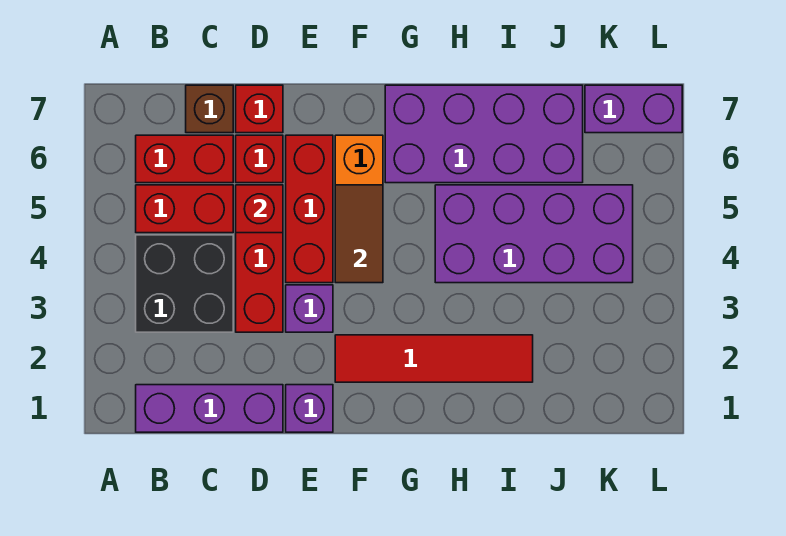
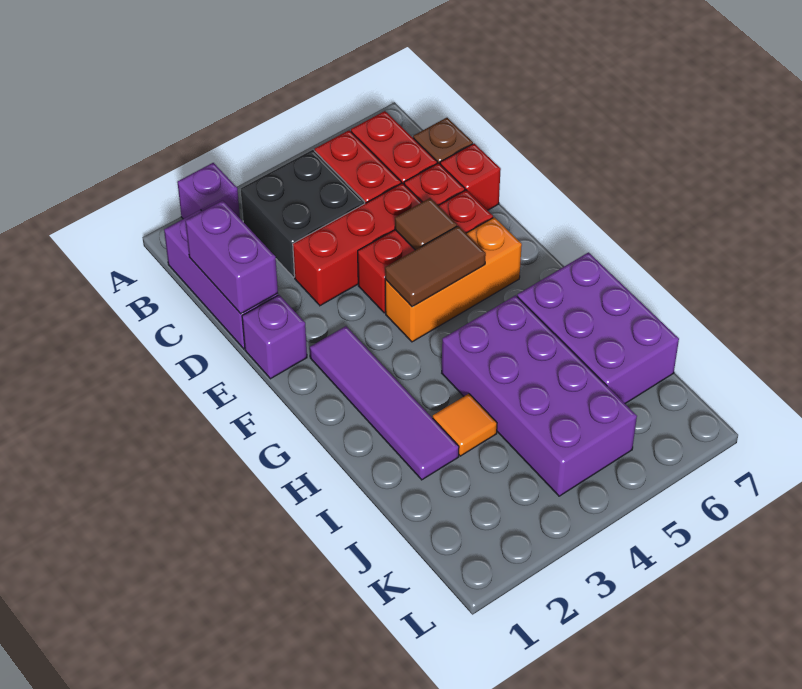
red 1x1 brick [236,185,283,233] -> none
purple 1x1 brick [286,285,333,332] -> purple 1x1 brick moved to [177,163,240,219]
none -> brown 1x1 tile [395,198,457,250]
red 1x4 tile [335,335,533,382] -> purple 1x4 tile [310,326,459,480]
purple 2x4 brick [385,85,583,183] -> purple 2x3 brick [517,252,679,404]
none -> orange 1x1 tile [433,394,497,456]
purple 1x2 brick [585,85,682,133] -> purple 1x2 brick moved to [185,201,278,314]

